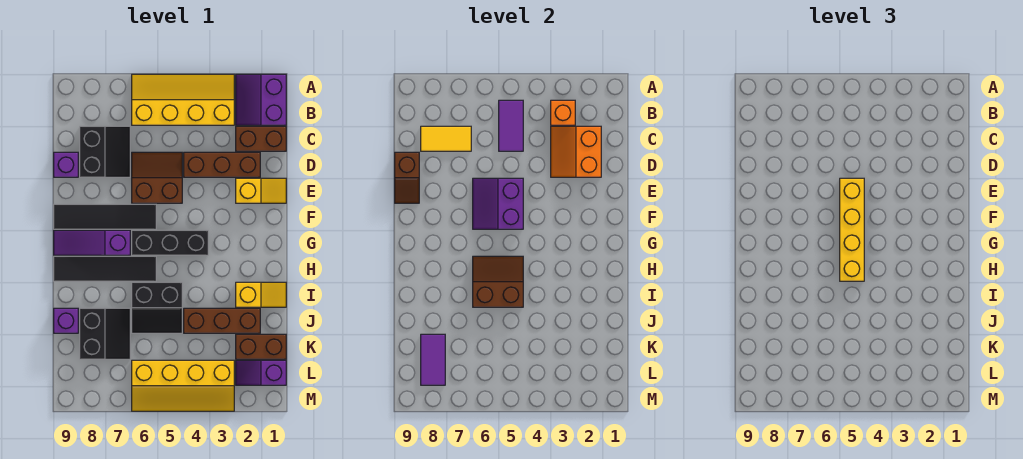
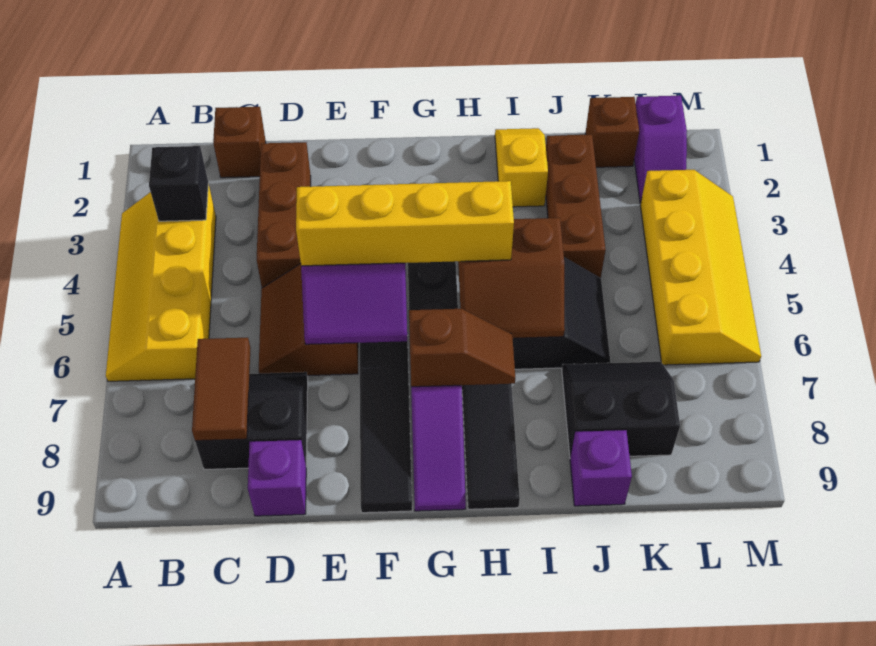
purple 2x2 slope [236,74,286,125] -> none
orange 1x1 brick [551,100,575,125] -> black 1x1 brick [149,146,208,221]
purple 1x2 tile [499,100,523,151] -> none
brown 1x2 brick [236,126,286,151] -> brown 1x1 brick [213,107,266,178]
orange 2x2 slope [551,126,601,177] -> none
yellow 1x2 tile [421,126,471,151] -> brown 1x2 tile [192,338,250,441]
brown 1x2 slope [395,152,419,203] -> brown 1x2 slope moved to [409,309,515,387]
yellow 1x2 slope [236,178,286,203] -> none
brown 2x2 slope [473,256,523,307] -> brown 2x2 slope turned to [458,218,565,338]
brown 1x2 brick [236,334,286,359] -> brown 1x1 brick [585,97,639,167]
purple 1x2 tile [421,334,445,385] -> none

